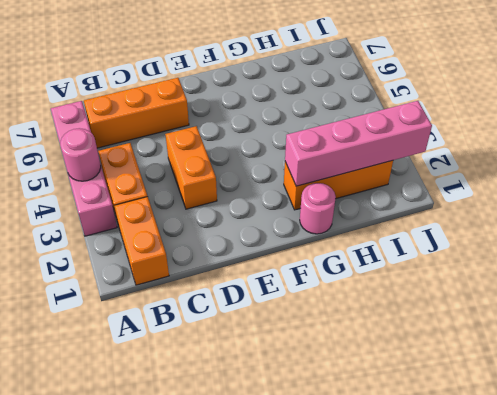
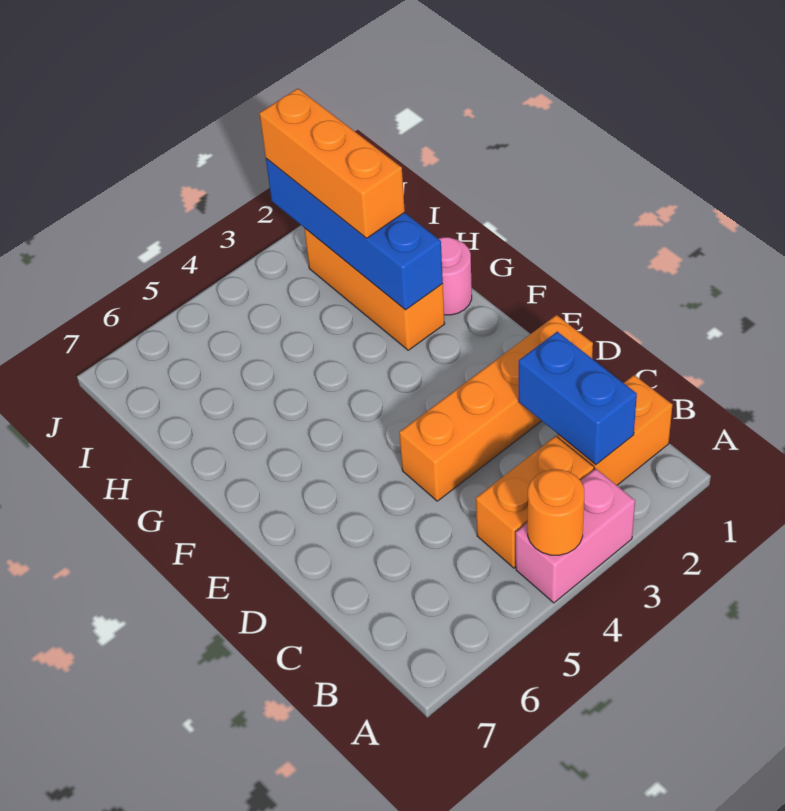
pink 1x4 brick [51,101,117,236] -> pink 1x2 brick [516,469,635,603]
pink 1x1 round brick [60,128,101,181] -> orange 1x1 round brick [528,469,584,555]
none -> blue 1x2 brick [519,332,637,465]
orange 1x3 brick [84,78,189,148] -> orange 1x3 brick moved to [259,88,405,238]
orange 1x2 brick [165,126,217,209] -> orange 1x4 brick [399,315,593,501]
pink 1x4 brick [285,101,432,186] -> blue 1x4 brick [266,159,443,310]

